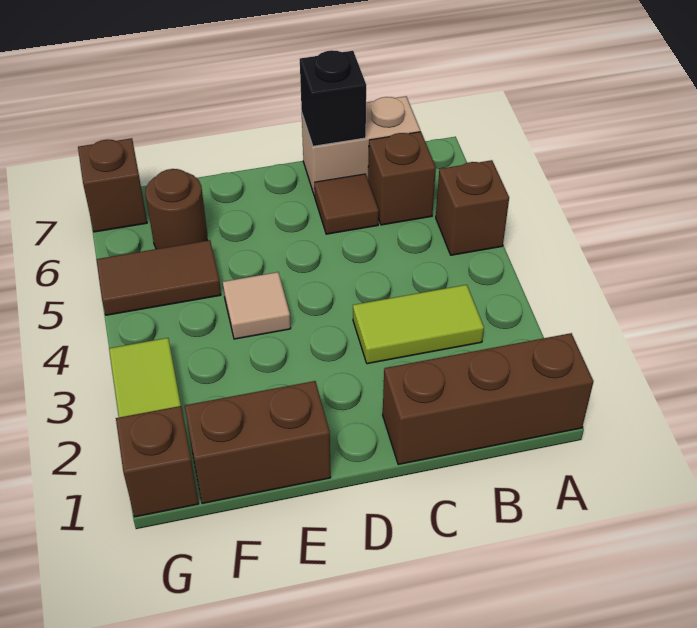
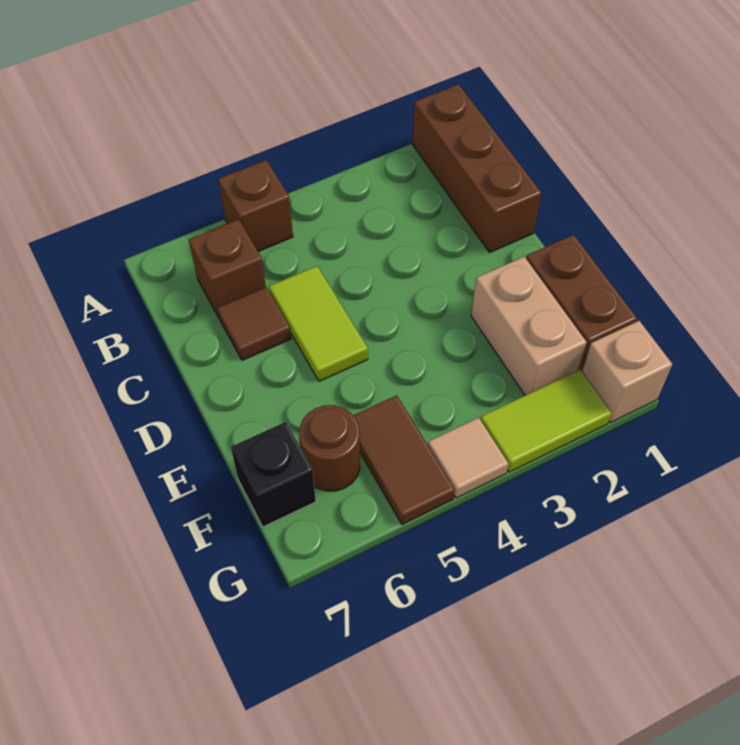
lime 1x2 tile [353,285,484,364] -> lime 1x2 tile moved to [269,266,368,381]
tan 1x2 brick [302,96,420,196] -> tan 1x2 brick moved to [471,257,587,395]
black 1x1 brick [300,50,366,146] -> black 1x1 brick moved to [231,422,316,527]
tan 1x1 tile [223,272,291,339] -> tan 1x1 tile moved to [428,418,509,498]
brown 1x1 brick [116,406,199,517] -> tan 1x1 brick [582,321,672,422]
brown 1x1 brick [78,138,147,232] -> none

